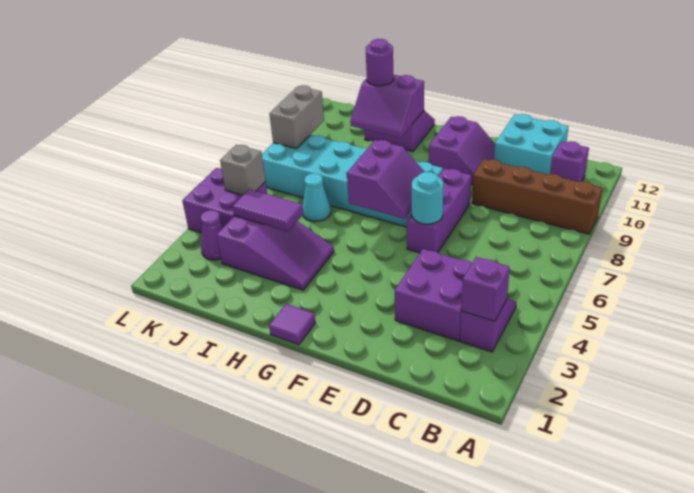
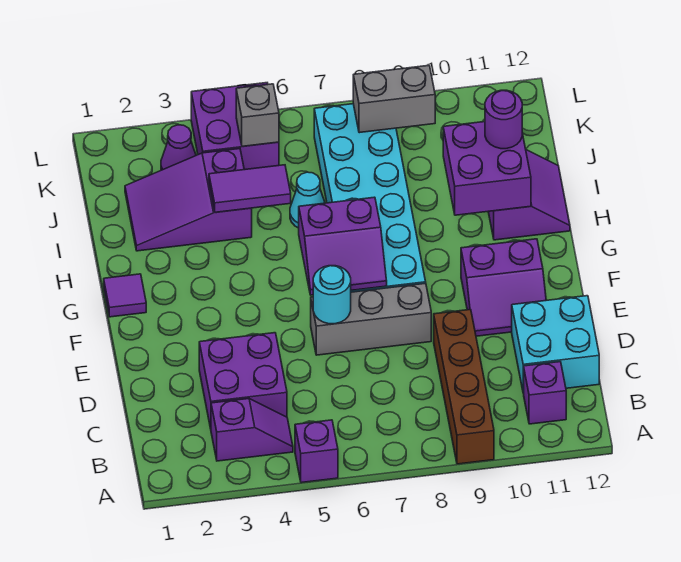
purple 1x1 brick [461,257,510,321] -> purple 1x1 brick moved to [295,420,338,483]
purple 1x3 brick [407,168,471,253] -> grey 1x3 brick [311,283,431,355]
purple 2x3 slope [217,216,334,290] -> purple 2x3 slope turned to [125,149,252,251]
purple 2x2 slope [350,75,424,138] -> purple 2x2 brick [443,122,531,215]
purple 1x2 tile [233,189,303,232] -> purple 1x2 tile turned to [209,165,291,212]

